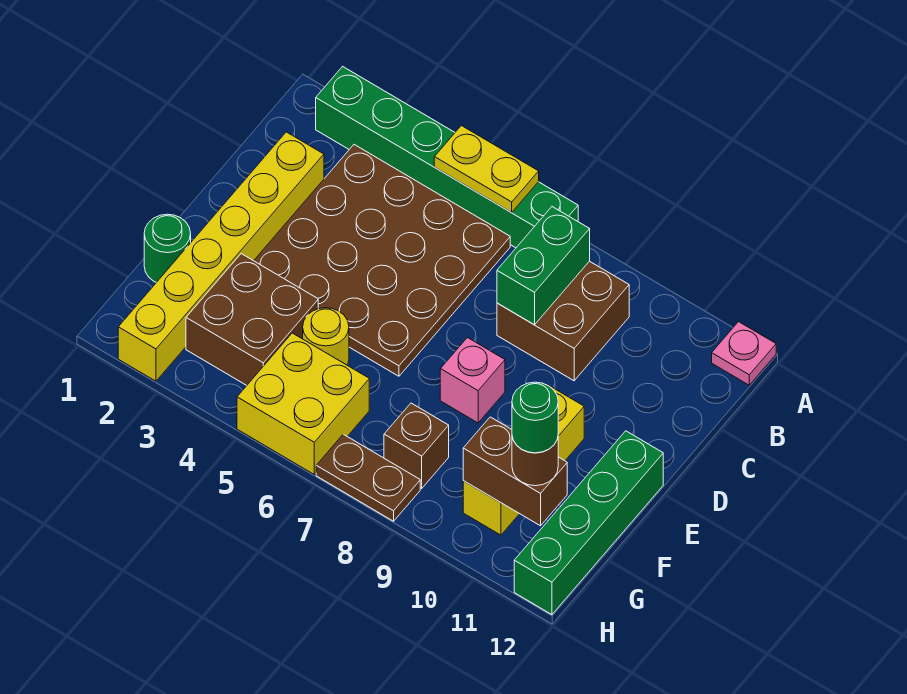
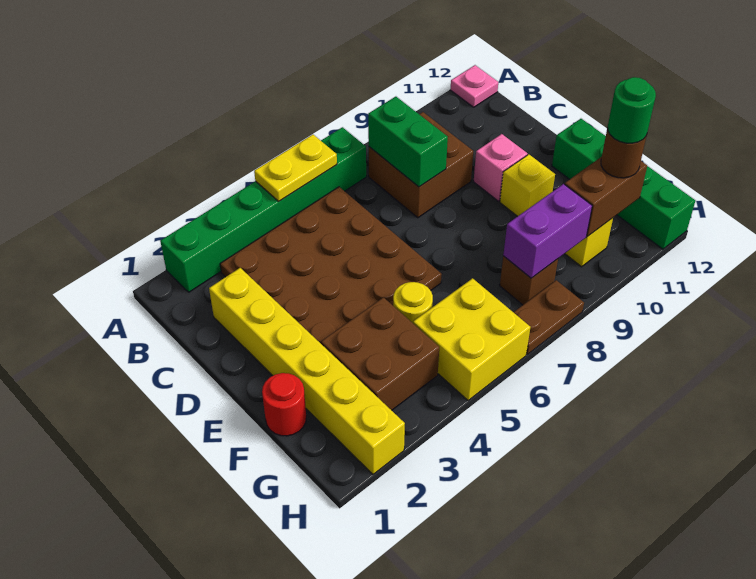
pink 1x1 brick [440,338,505,423] -> pink 1x1 brick moved to [474,134,527,201]
green 1x1 round brick [144,214,191,282] -> red 1x1 round brick [262,373,306,436]
none -> purple 1x2 brick [503,184,592,278]

